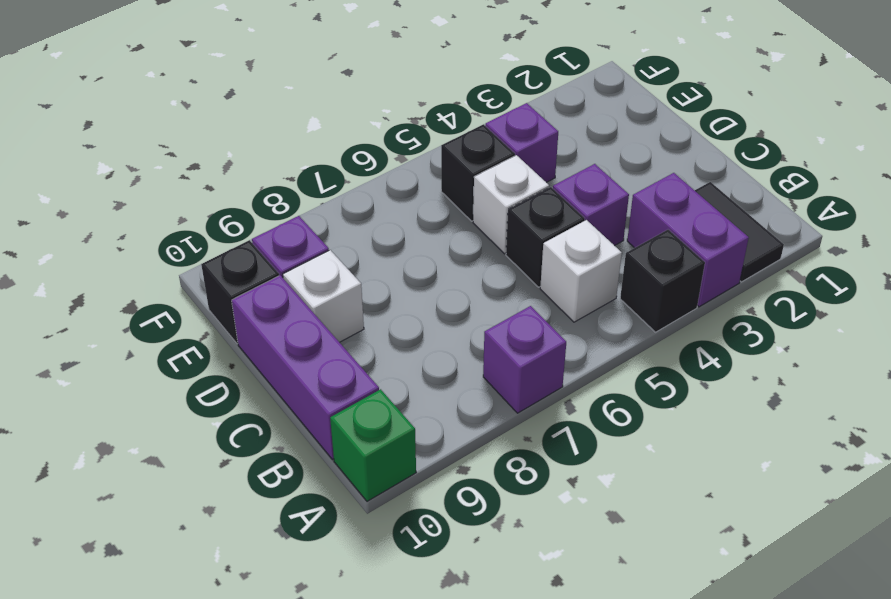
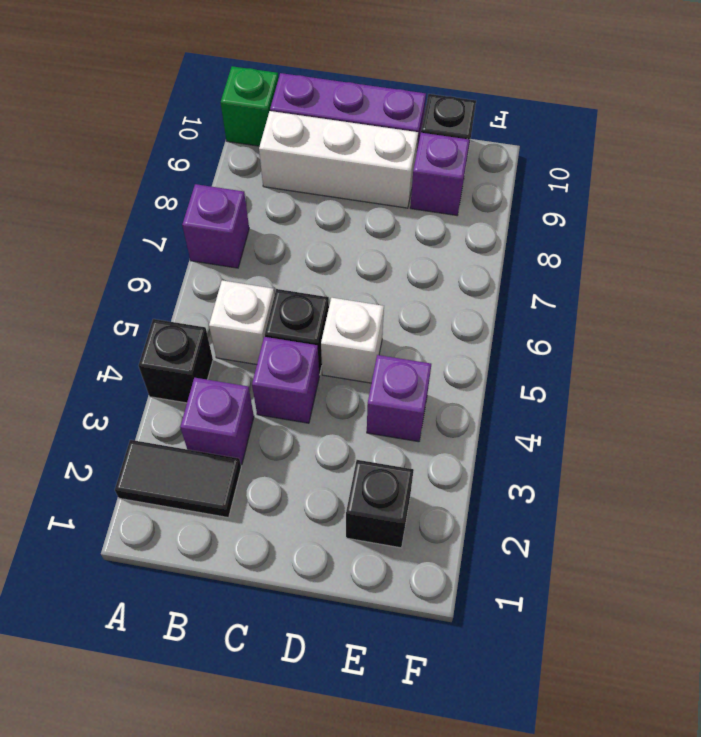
purple 1x2 brick [627,173,749,307] -> purple 1x1 brick [180,378,254,465]
white 1x1 brick [283,250,364,342] -> white 1x3 brick [259,111,418,208]
black 1x1 brick [441,124,515,221] -> black 1x1 brick moved to [346,460,414,548]

